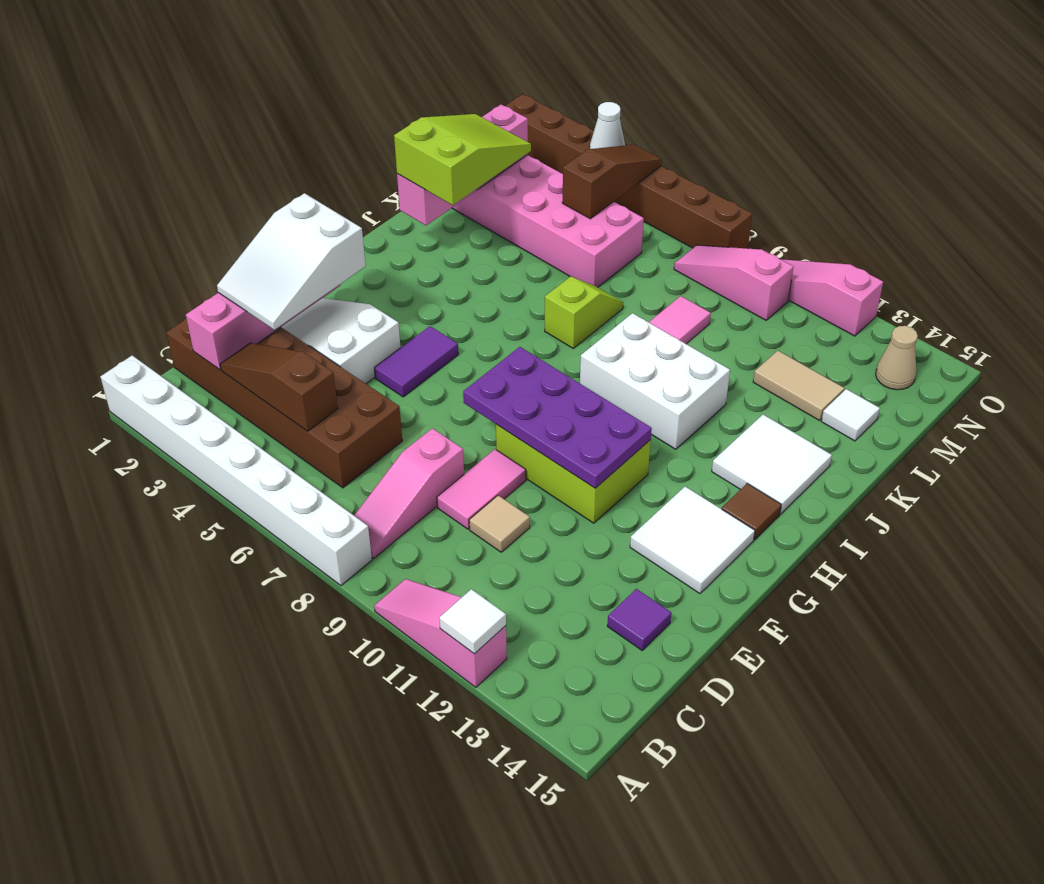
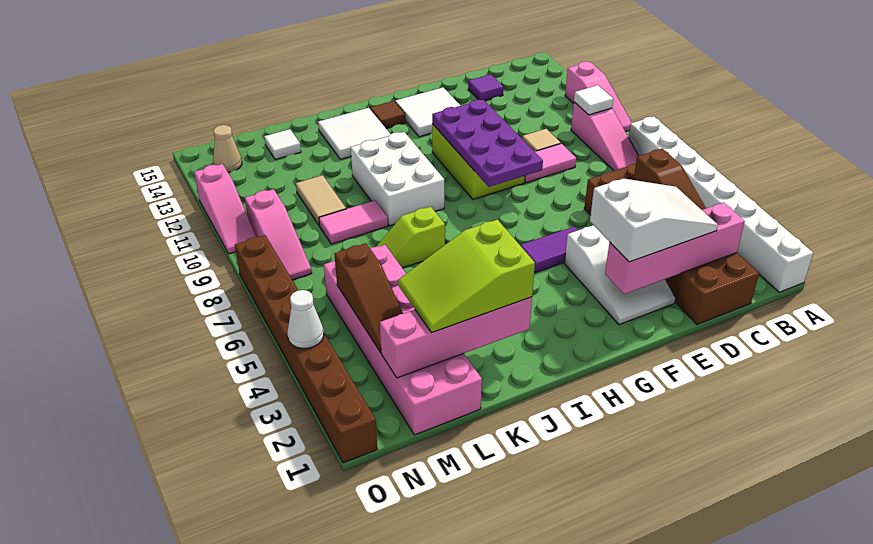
white 1x1 tile [439,589,506,654] -> white 1x1 tile moved to [574,85,613,115]
pink 1x3 slope [354,428,464,559] -> pink 1x3 slope turned to [571,102,638,171]
tan 1x2 tile [753,351,844,420] -> tan 1x2 tile moved to [296,175,346,226]
brown 1x3 slope [562,145,662,219] -> brown 1x3 slope turned to [335,243,403,353]

